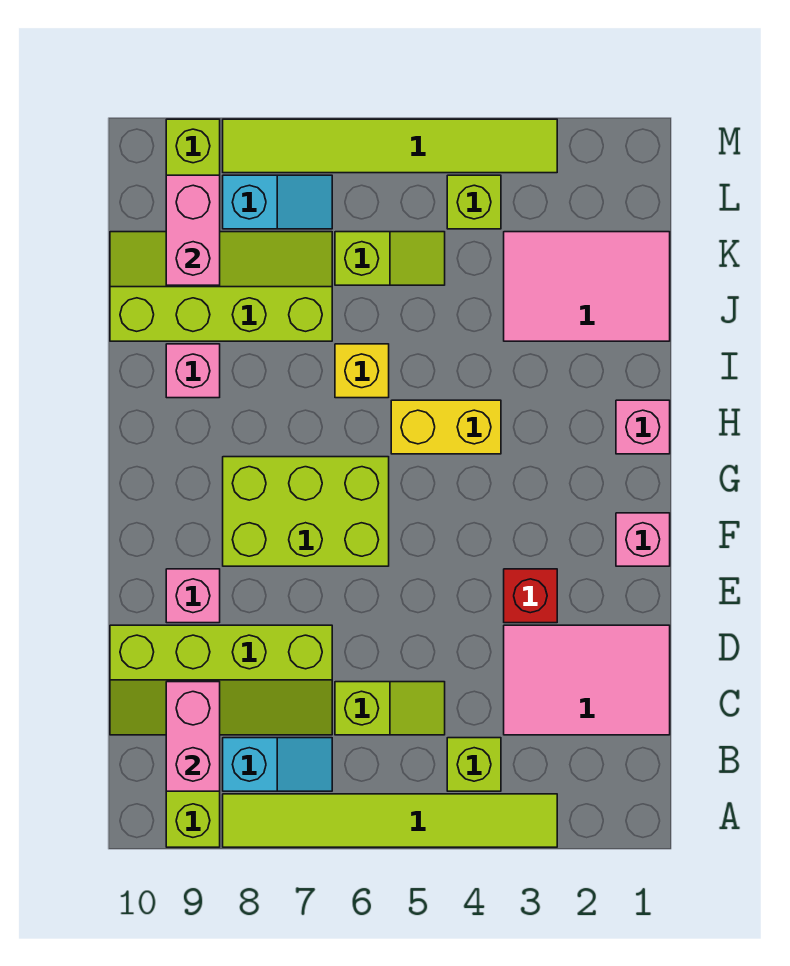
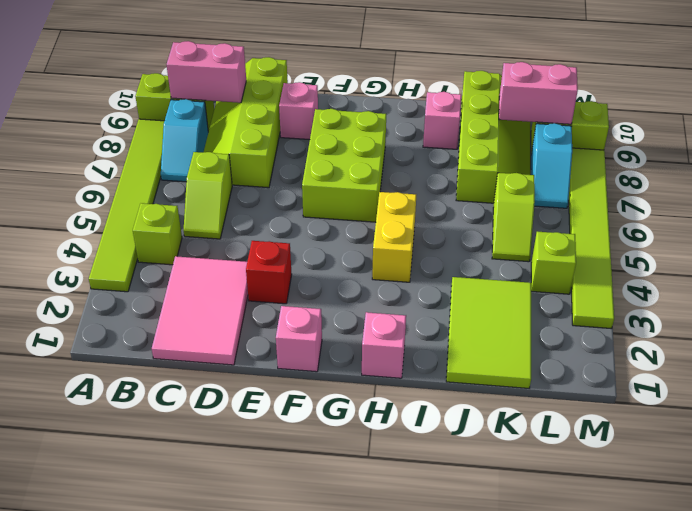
yellow 1x1 brick [335,344,389,398] -> none
pink 2x3 tile [504,232,670,341] -> lime 2x3 tile [446,277,531,388]

